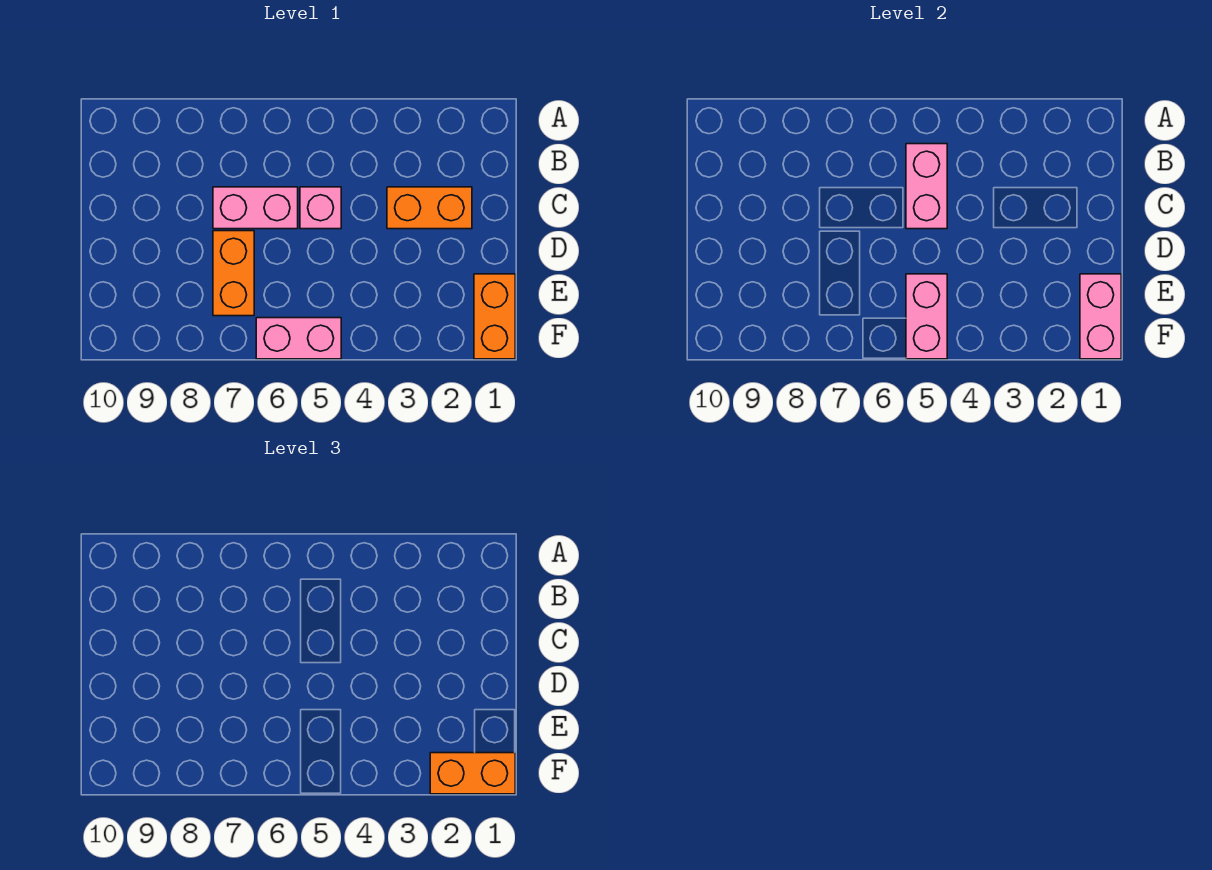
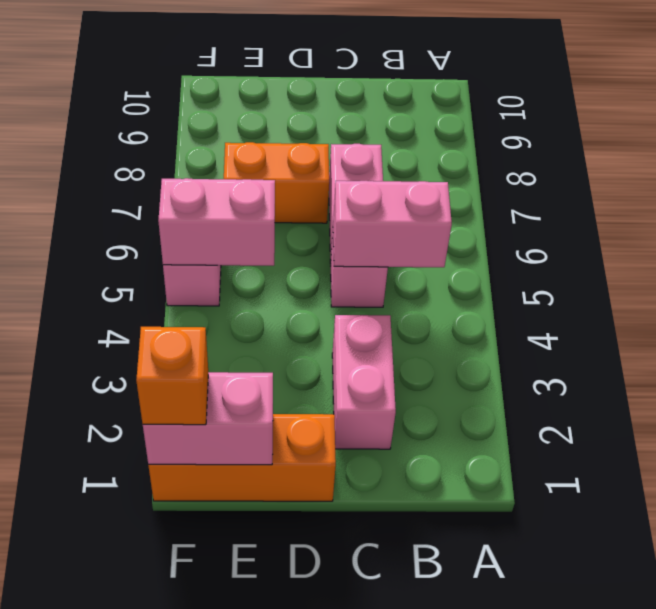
orange 1x2 brick [387,187,472,229] -> pink 1x2 brick [332,315,396,449]
orange 1x2 brick [474,274,515,359] -> orange 1x3 brick [148,414,336,501]
orange 1x2 brick [430,753,515,794] -> orange 1x1 brick [136,327,208,425]

